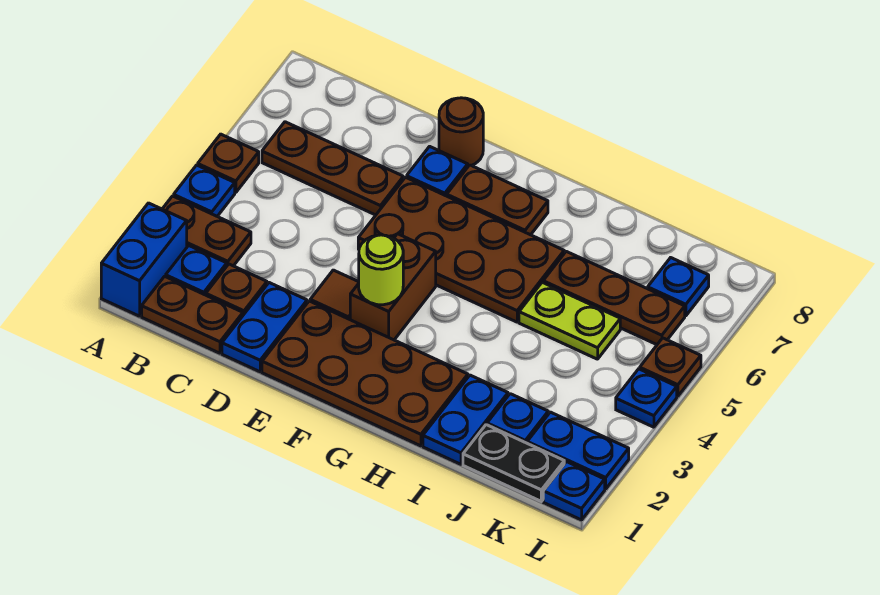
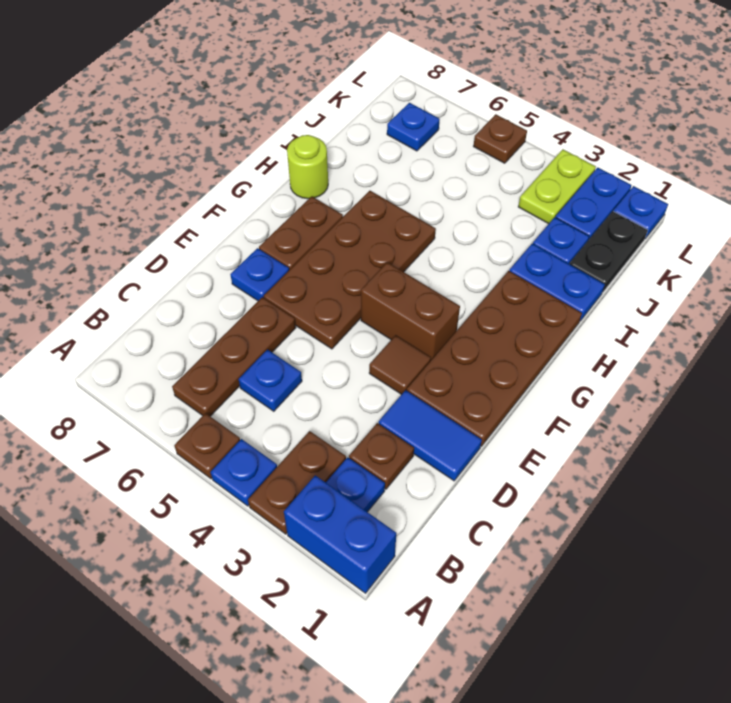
brown 1x2 plate [142,276,243,353] -> none
blue 1x2 plate [222,283,307,372] -> blue 1x2 tile [379,390,482,481]
brown 1x1 round brick [439,98,483,166] -> none
lime 1x1 round brick [359,235,403,305] -> lime 1x1 round brick moved to [287,135,328,199]
lime 1x2 plate [519,282,620,359] -> lime 1x2 plate moved to [518,150,596,224]
brown 1x3 plate [543,251,685,345] -> none
blue 1x1 plate [616,369,677,427] -> blue 1x1 plate moved to [239,349,302,411]

